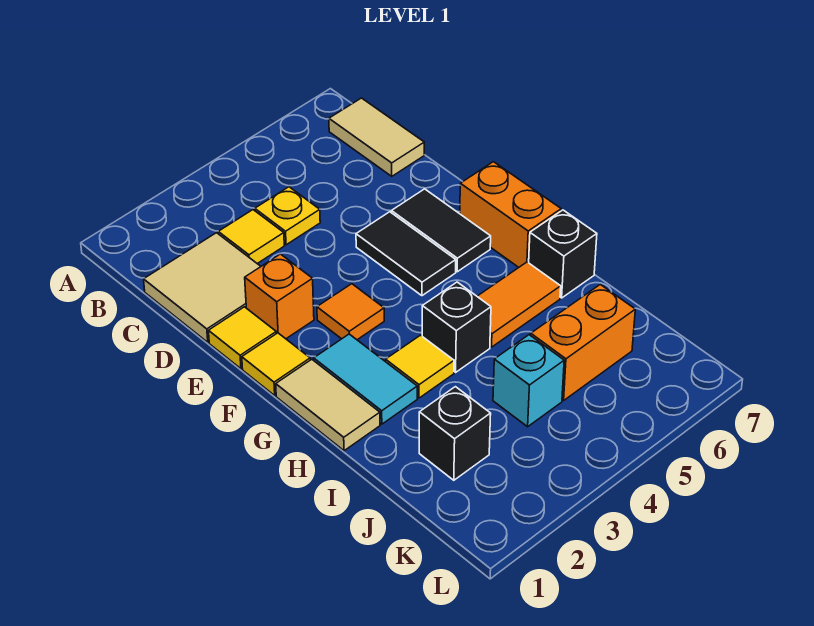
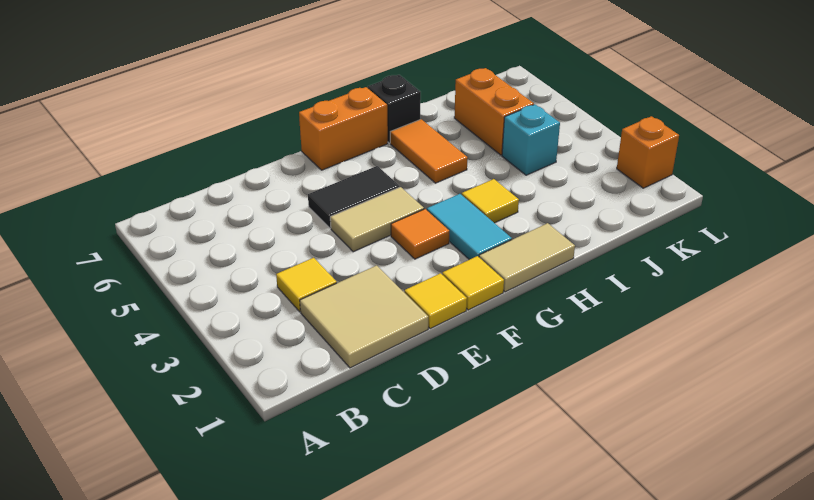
tan 1x2 tile [329,98,424,176] -> tan 1x2 tile moved to [330,187,424,252]
yellow 1x1 plate [255,187,320,245] -> none
orange 1x1 brick [245,254,314,339] -> orange 1x1 brick moved to [617,116,679,188]
black 1x2 tile [391,189,491,272] -> none
cyan 1x2 tile [314,334,417,424] -> cyan 1x2 tile turned to [427,194,512,260]
black 1x1 brick [422,282,491,372] -> none
black 1x1 brick [419,387,491,480] -> none

